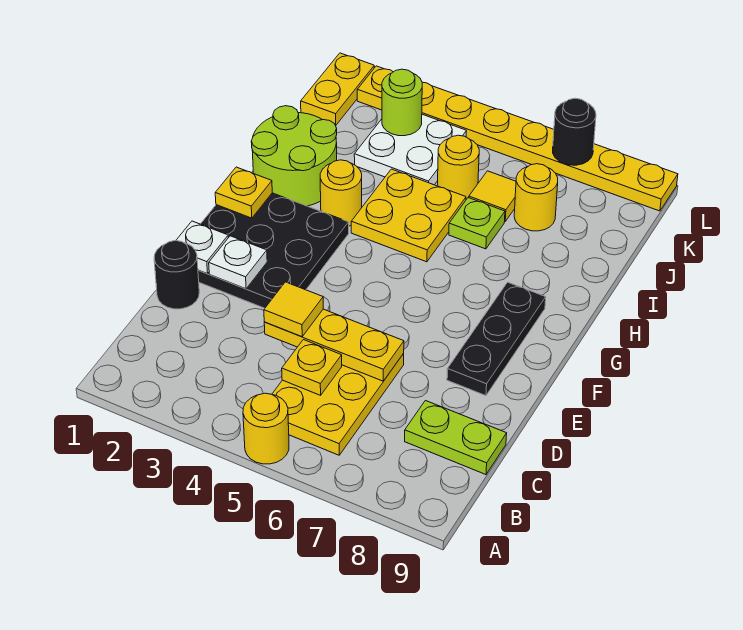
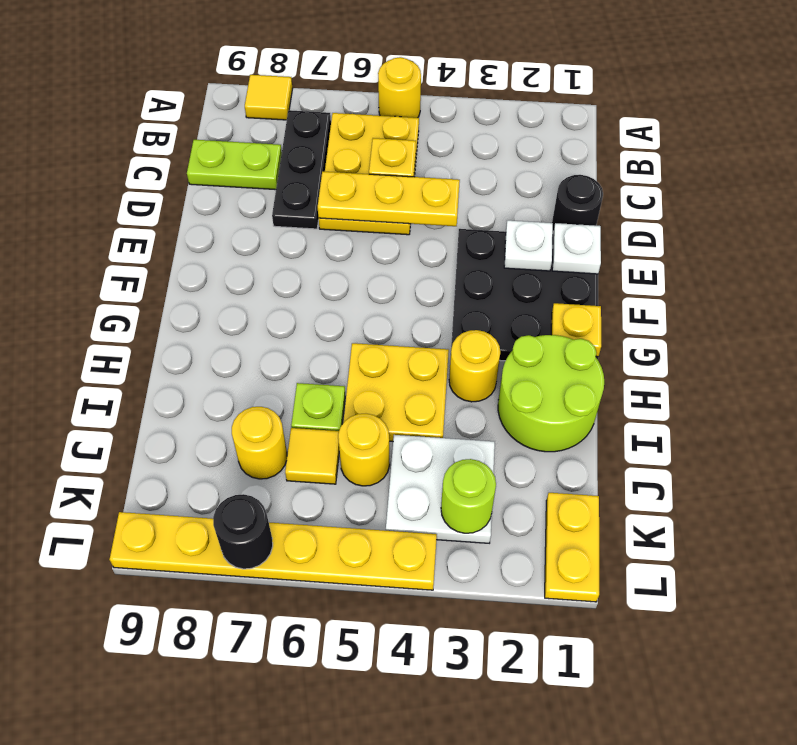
yellow 1x1 tile [264,282,323,337] -> yellow 1x1 tile moved to [245,75,293,120]
black 1x3 plate [447,282,546,396] -> black 1x3 plate moved to [272,110,331,229]
yellow 1x8 plate [357,66,678,211] -> yellow 1x6 plate [110,512,437,590]

